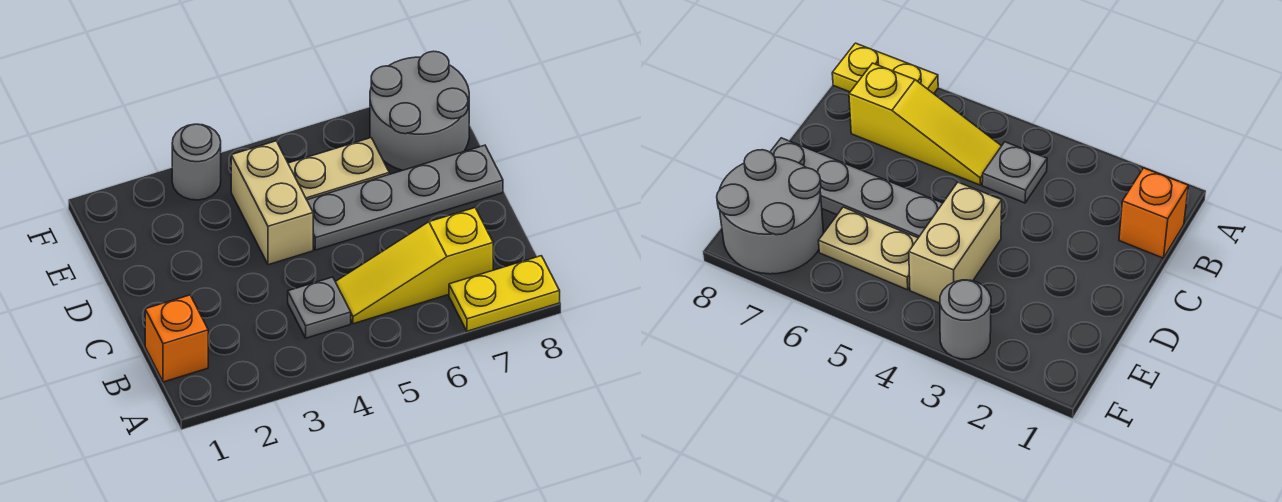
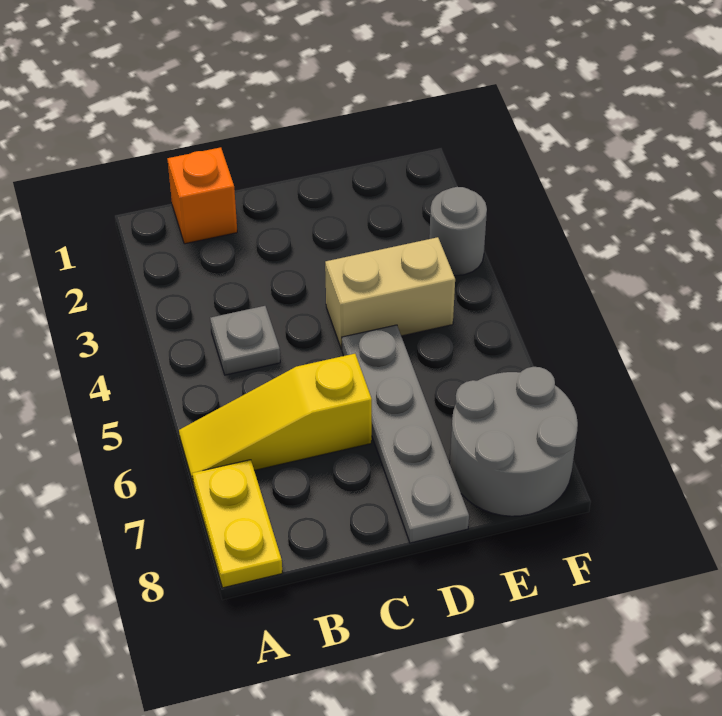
yellow 1x3 slope [335,208,493,324] -> yellow 1x3 slope turned to [179,354,372,483]
tan 1x2 plate [288,138,389,200] -> none

